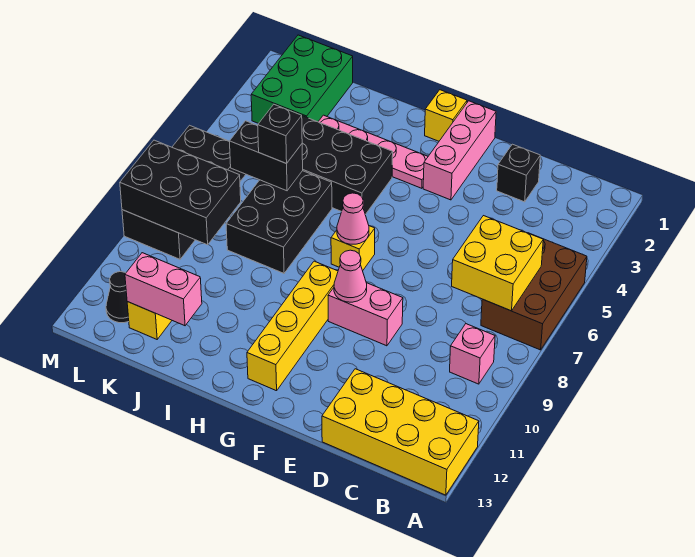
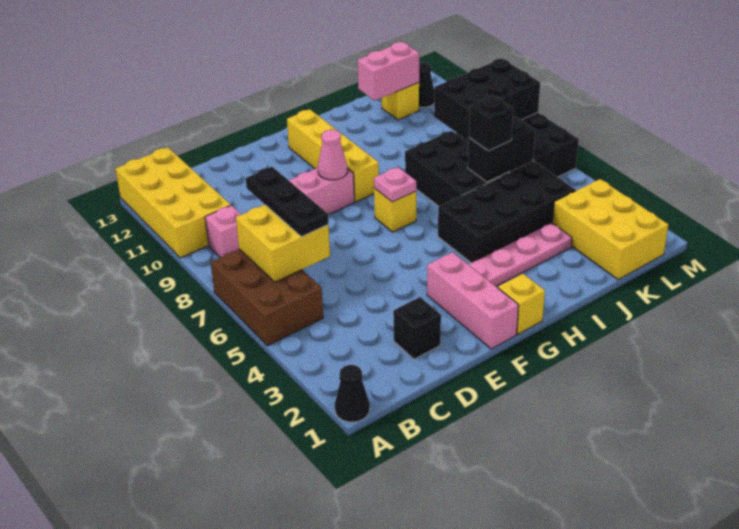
none -> black 1x1 cone [335,365,370,422]
yellow 2x4 brick [322,369,479,495] -> yellow 2x4 brick turned to [115,147,231,258]
none -> black 1x3 plate [246,167,328,237]
pink 1x1 cone [337,193,369,244] -> pink 1x1 plate [374,167,416,202]
green 2x3 brick [251,35,353,124] -> yellow 2x3 brick [552,179,668,280]

